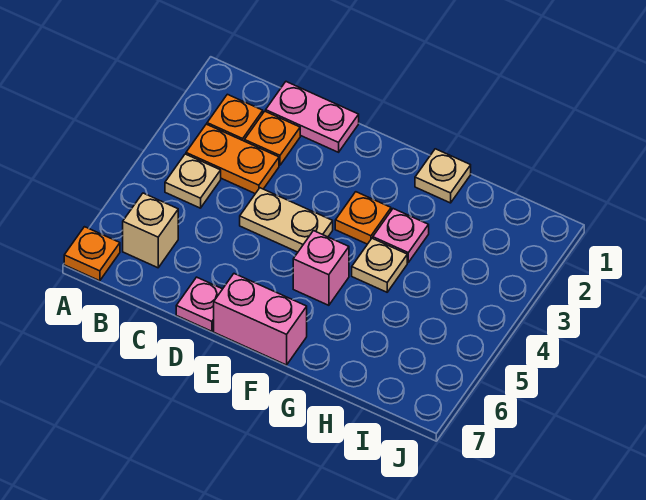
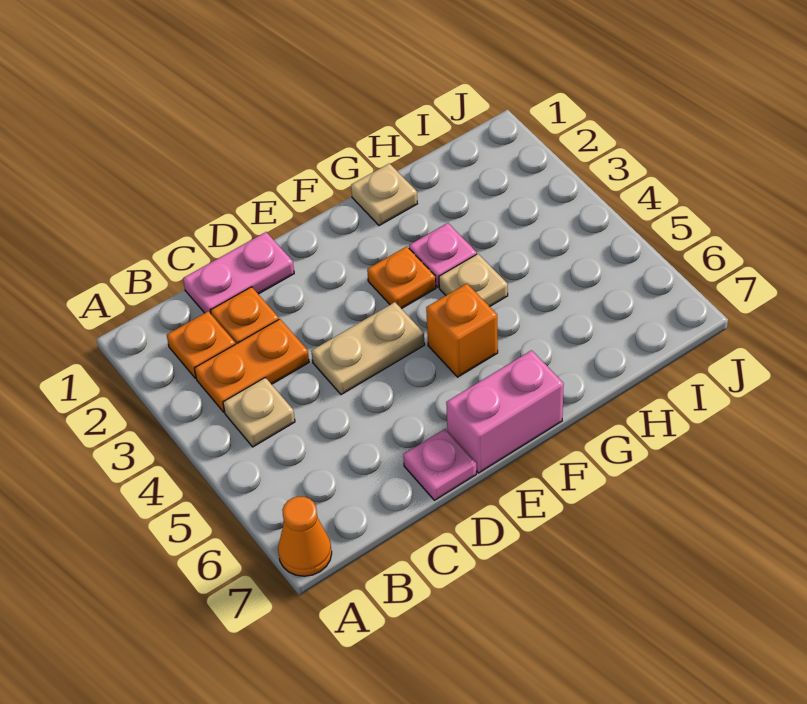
orange 1x1 plate [64,227,120,281] -> orange 1x1 cone [278,496,332,576]
tan 1x1 brick [123,193,178,268] -> none
pink 1x1 brick [293,231,349,305] -> orange 1x1 brick [426,284,498,377]

